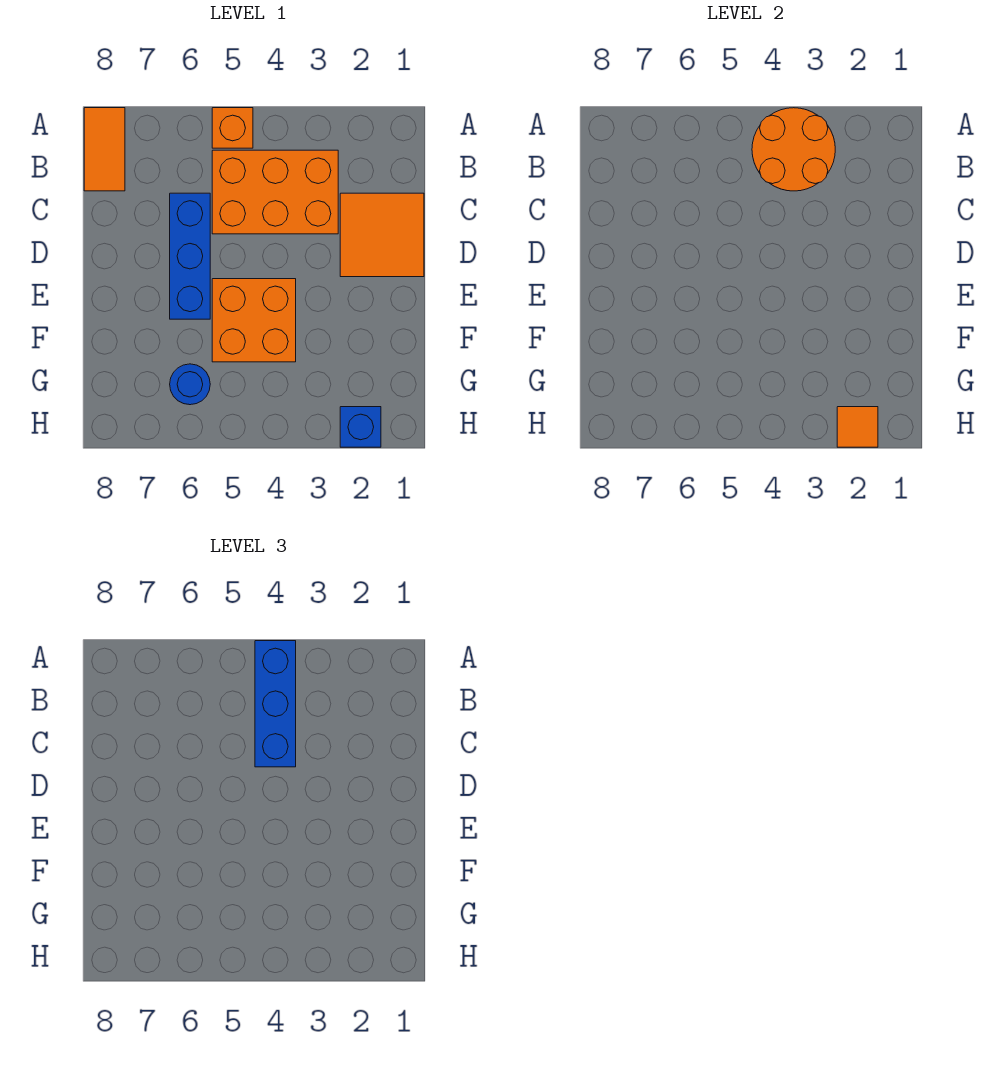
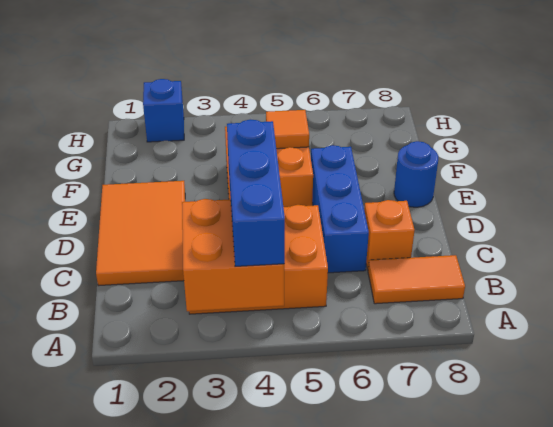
orange 2x2 round brick [752,108,835,191] -> orange 2x2 brick [182,199,284,311]
orange 1x1 brick [212,108,253,148] -> orange 1x1 brick moved to [364,200,415,269]
orange 1x2 tile [84,108,125,191] -> orange 1x2 tile turned to [368,255,465,304]
orange 2x2 tile [340,193,424,277] -> orange 2x3 tile [96,181,185,286]
blue 1x1 round brick [170,364,210,405] -> blue 1x1 round brick moved to [394,141,438,207]
orange 1x1 tile [837,407,878,447] -> orange 1x1 tile moved to [266,110,309,149]

